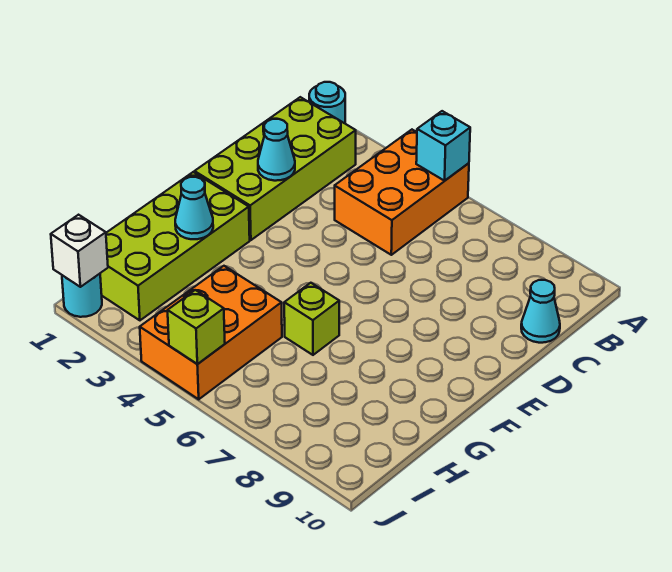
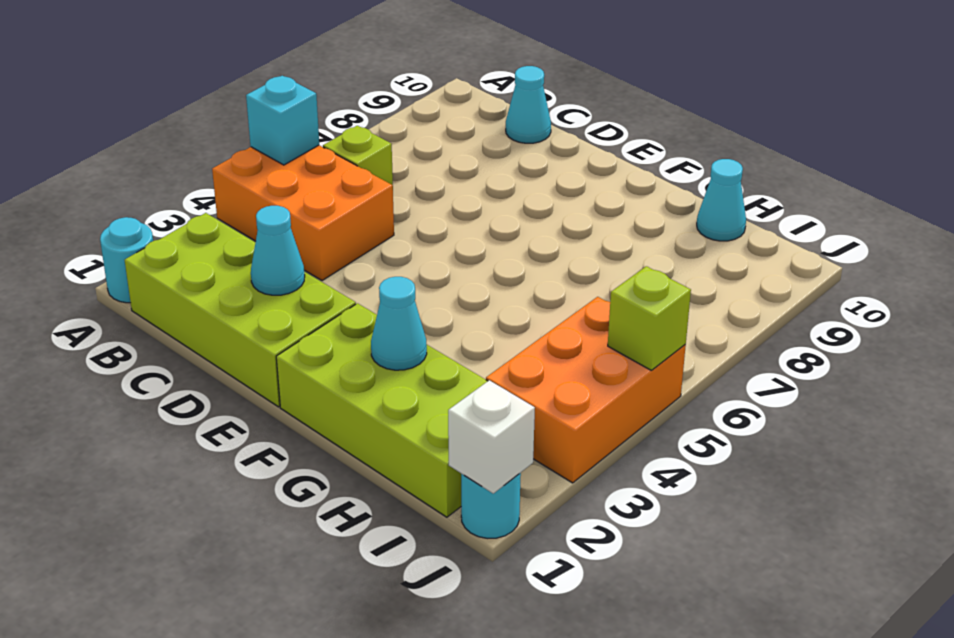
lime 1x1 brick [284,283,339,355] -> lime 1x1 brick moved to [323,126,393,185]
orange 2x3 brick [140,266,282,399] -> orange 2x3 brick turned to [486,297,686,483]
none -> cyan 1x1 cone [697,159,746,241]

